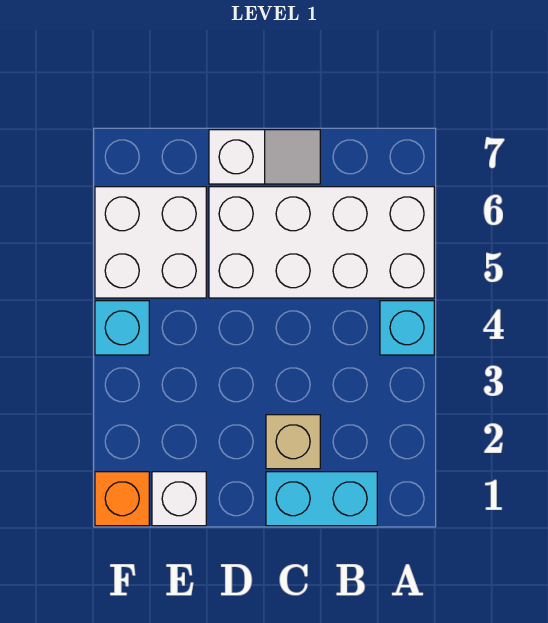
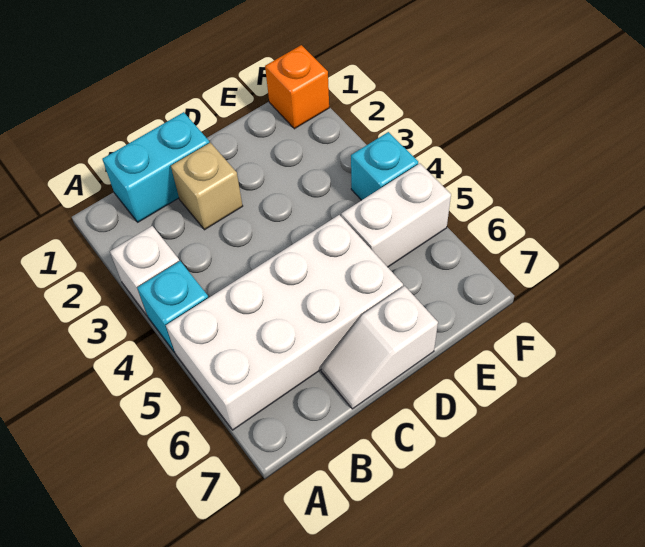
white 1x1 brick [152,472,206,526] -> white 1x1 brick moved to [110,226,179,316]
white 2x2 brick [95,187,206,298] -> white 1x2 brick [341,163,451,267]

